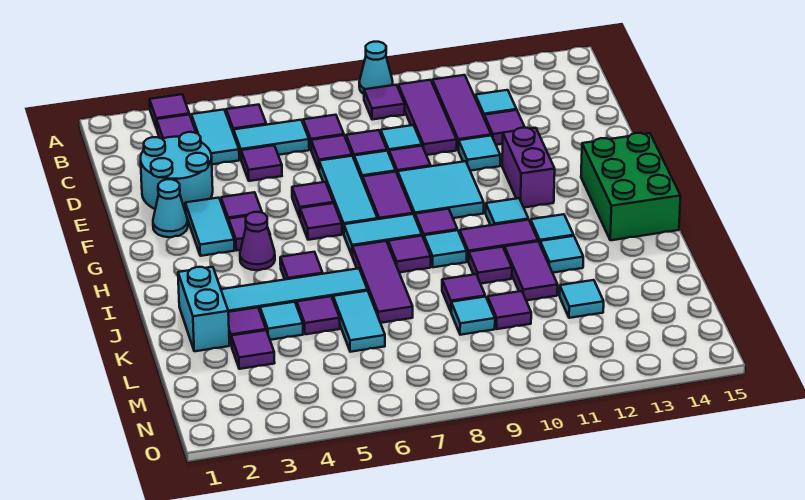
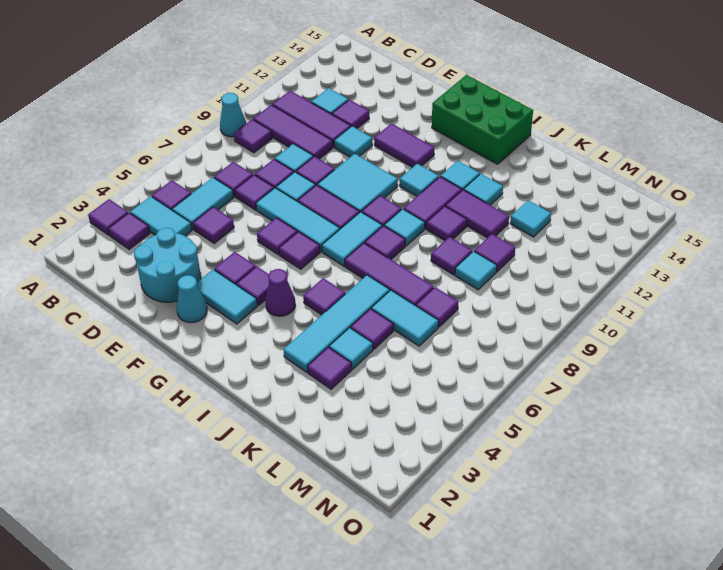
purple 1x2 brick [502,128,555,207] -> purple 1x2 tile [374,123,434,167]
cyan 1x2 brick [178,267,229,351] -> none
purple 1x1 tile [231,330,275,369] -> purple 1x1 tile moved to [416,287,458,327]

